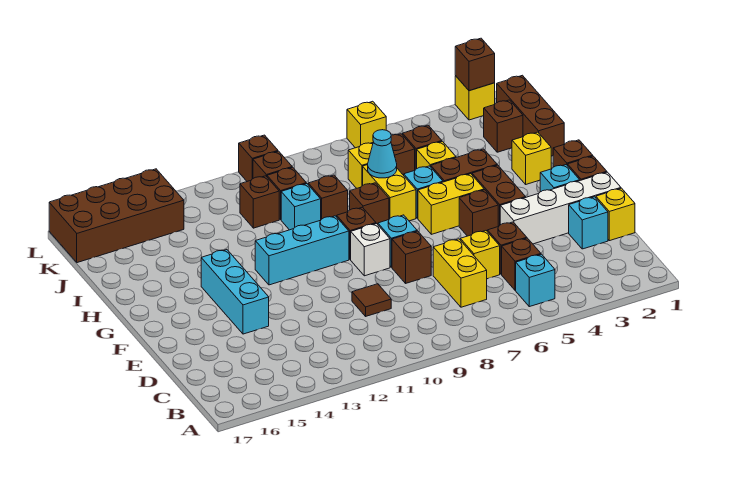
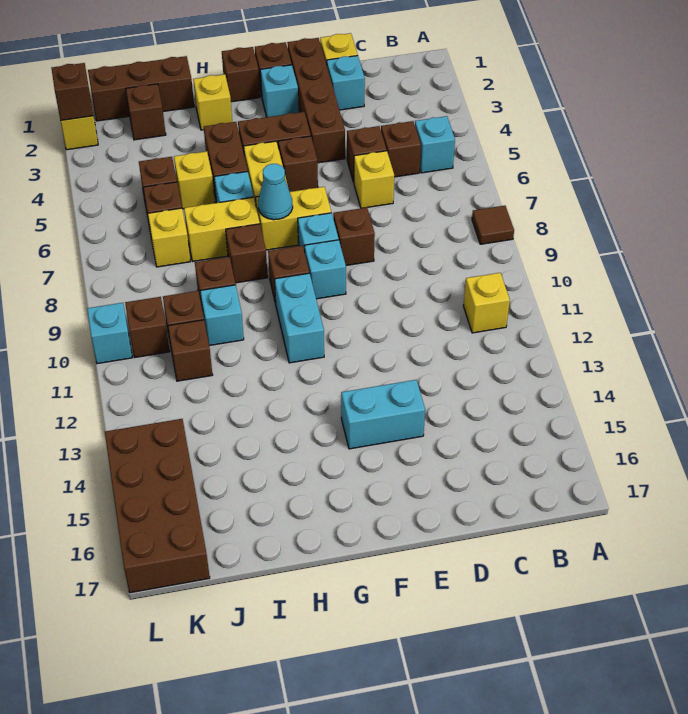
yellow 1x2 brick [433,239,487,307] -> yellow 1x2 brick moved to [256,187,331,250]
brown 1x1 tile [352,284,391,316] -> brown 1x1 tile moved to [472,206,514,244]
white 1x4 brick [500,172,621,244] -> brown 1x4 brick [287,38,345,163]
cyan 1x3 brick [201,250,269,334] -> cyan 1x2 brick [341,380,425,449]
white 1x1 brick [351,224,390,276] -> cyan 1x1 brick [304,240,346,299]
cyan 1x3 brick [255,216,349,285] -> cyan 1x2 brick [275,273,324,363]
cyan 1x1 cone [368,130,397,178] -> cyan 1x1 cone moved to [258,164,293,220]
yellow 1x1 brick [347,101,386,148] -> yellow 1x1 brick moved to [463,273,510,333]
brown 1x1 brick [239,135,278,181] -> cyan 1x1 brick [87,303,132,364]

